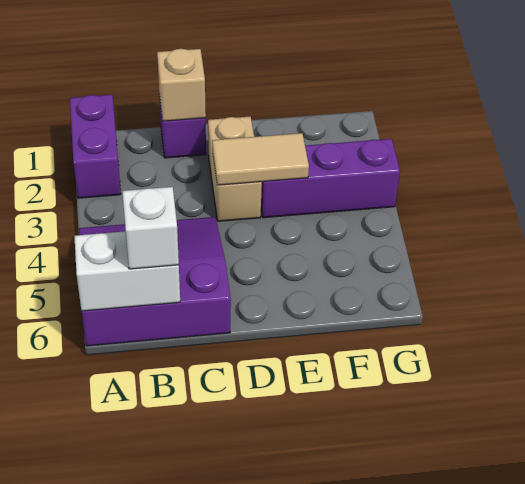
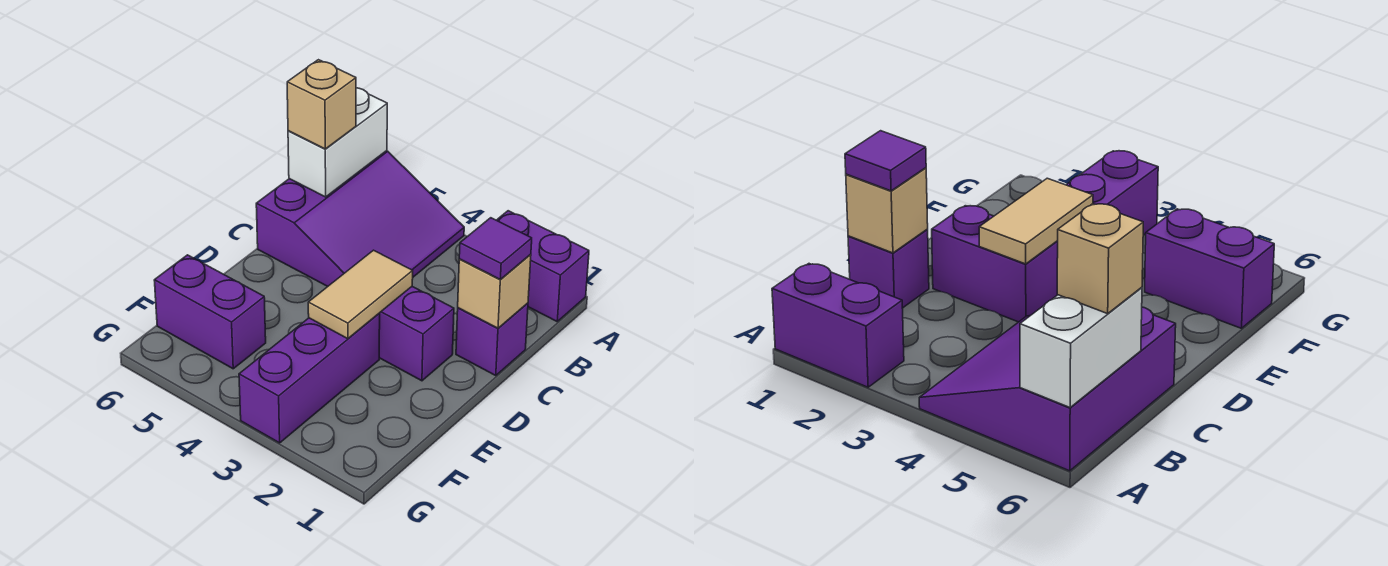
white 1x1 brick [122,187,179,269] -> tan 1x1 brick [287,60,356,149]
none -> purple 1x1 tile [459,218,532,279]
tan 1x2 brick [208,117,262,221] -> purple 1x2 brick [379,287,454,381]
none -> purple 1x2 brick [154,255,266,369]

